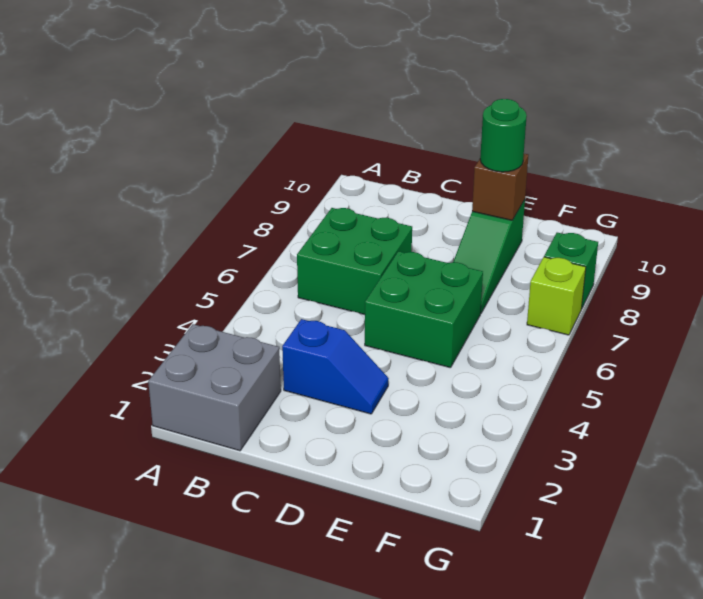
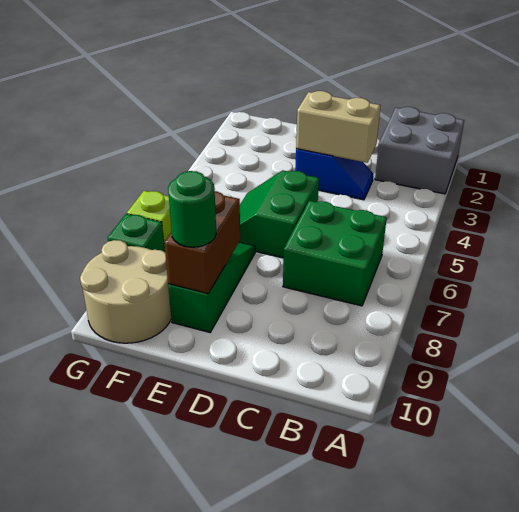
blue 1x2 slope [282,319,389,414] -> blue 1x2 slope turned to [295,149,373,200]
none -> tan 1x2 brick [296,91,381,163]
green 2x2 brick [365,251,483,368] -> green 2x2 slope [239,170,319,258]
brown 1x1 brick [472,154,528,220] -> brown 1x2 brick [164,191,240,294]
none -> tan 2x2 round brick [80,240,171,343]

